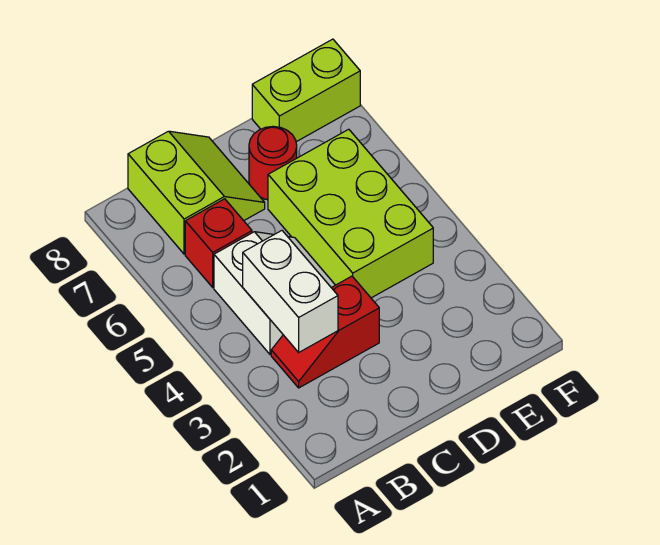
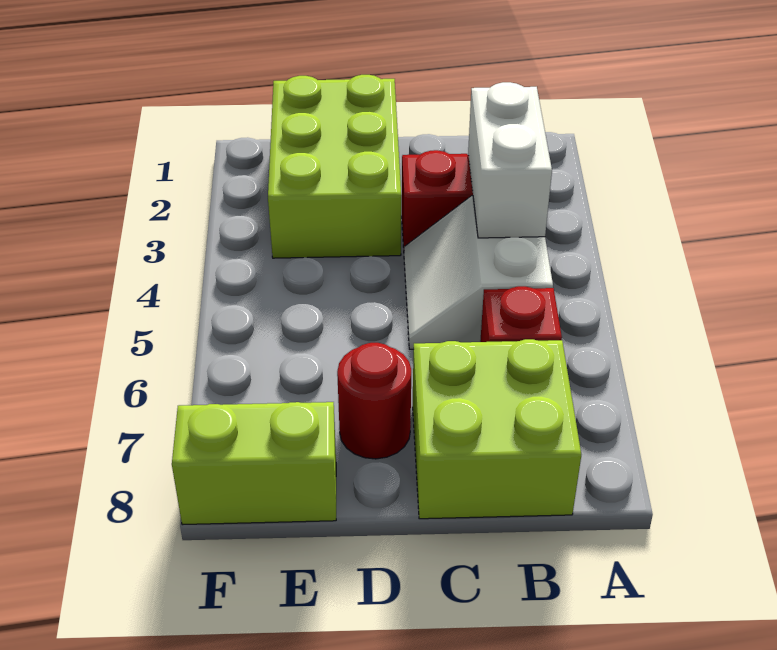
lime 2x2 slope [128,131,265,254] -> lime 2x2 brick [413,339,581,519]
lime 2x3 brick [268,129,433,298] -> lime 2x3 brick moved to [268,75,401,258]

